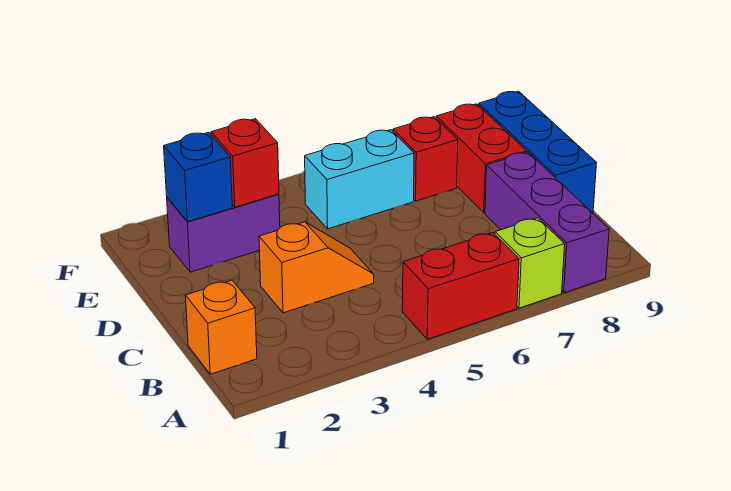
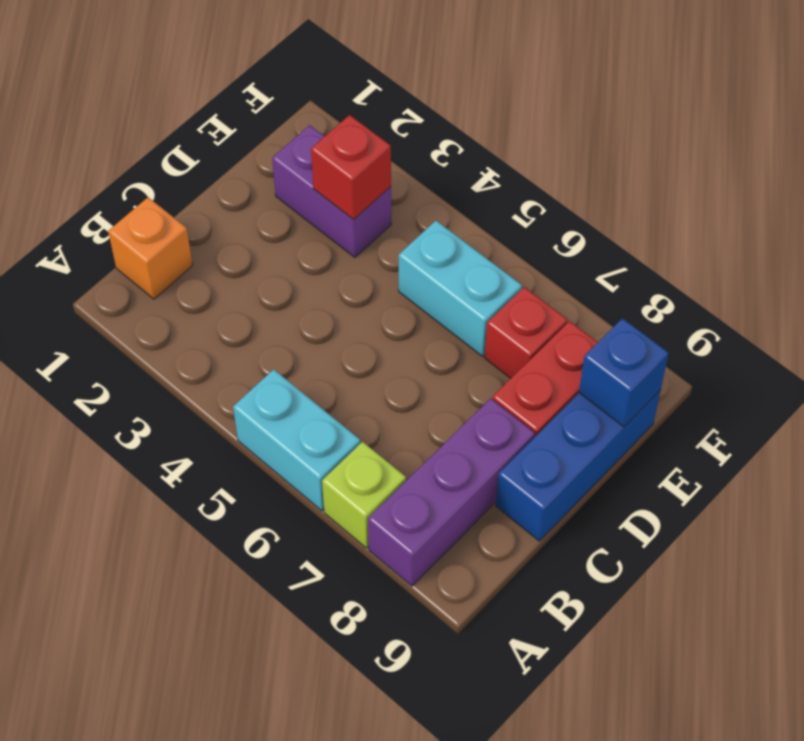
red 1x2 brick [402,233,519,339] -> cyan 1x2 brick [233,369,361,511]
orange 1x2 slope [259,222,374,313] -> none
blue 1x1 brick [164,132,232,222] -> blue 1x1 brick moved to [579,318,669,427]

